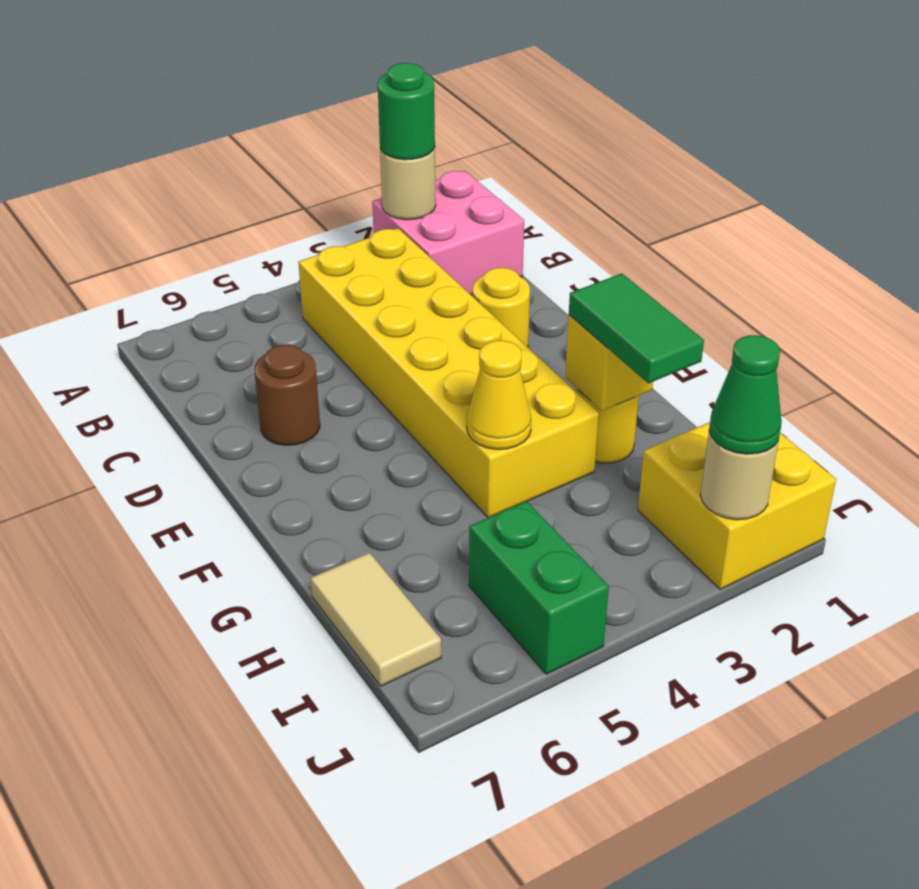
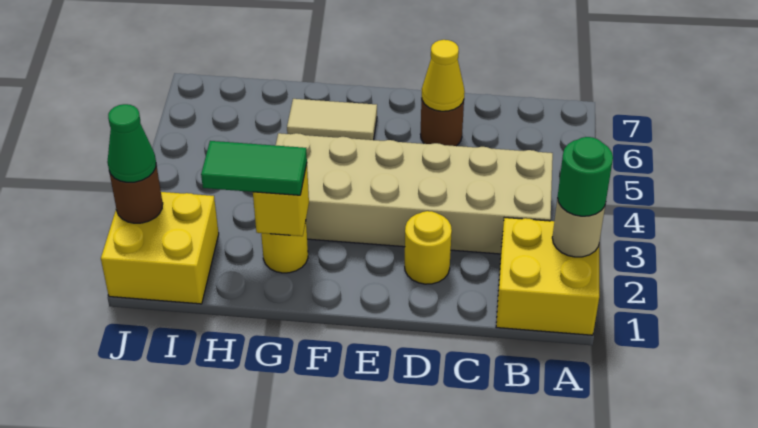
pink 2x2 brick [372,171,524,295] -> yellow 2x2 brick [496,218,599,335]
yellow 2x6 brick [298,228,599,518] -> tan 2x6 brick [276,133,553,254]
yellow 1x1 cone [467,340,531,449] -> yellow 1x1 cone moved to [422,40,465,111]
tan 1x2 tile [311,553,441,686] -> tan 1x2 tile moved to [287,99,377,140]
green 1x2 brick [469,501,609,674] -> none
tan 1x1 round brick [700,431,779,520] -> brown 1x1 round brick [109,164,163,223]

